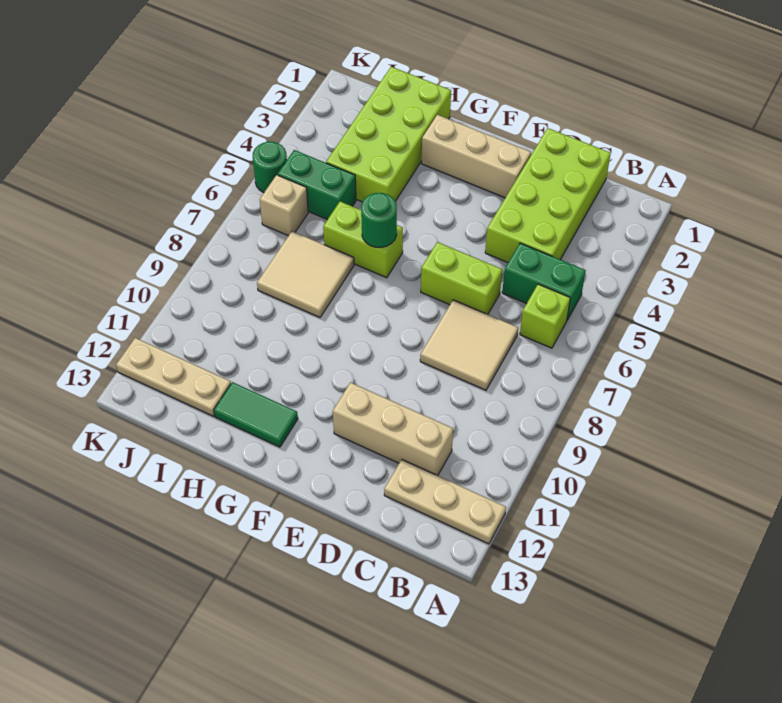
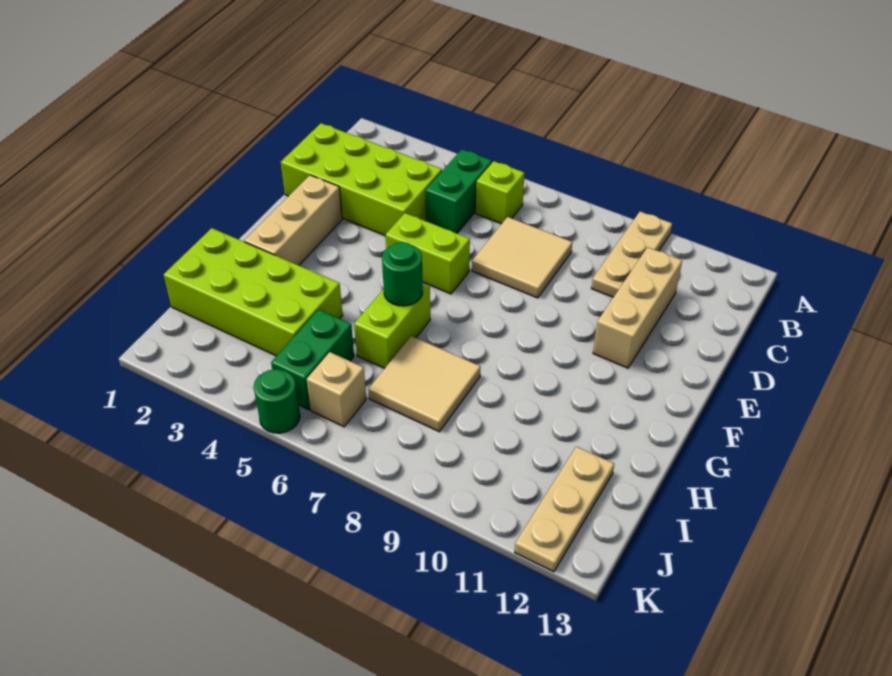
tan 1x3 plate [384,459,506,544] -> tan 1x3 plate moved to [591,211,672,297]
lime 1x2 brick [421,242,502,314] -> lime 1x2 brick turned to [385,213,470,294]
green 1x2 tile [214,382,298,447] -> none

